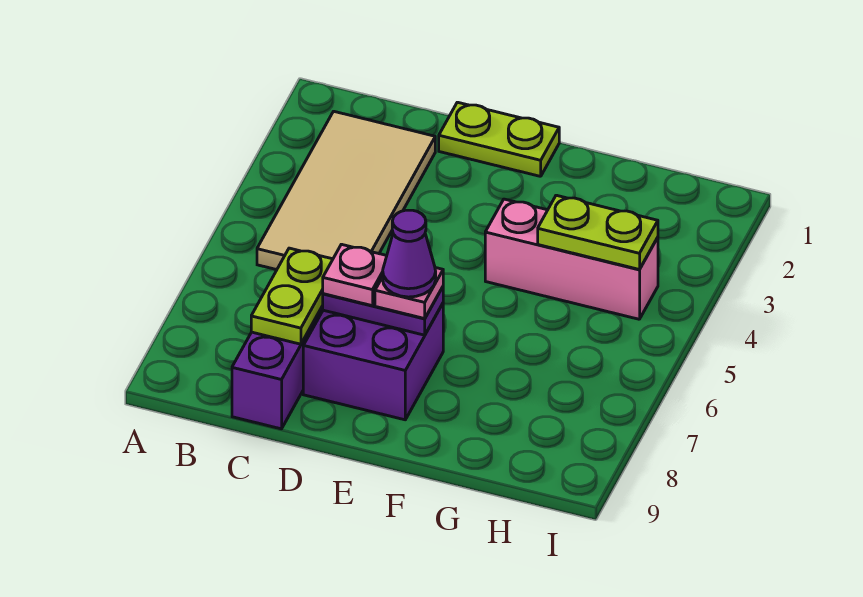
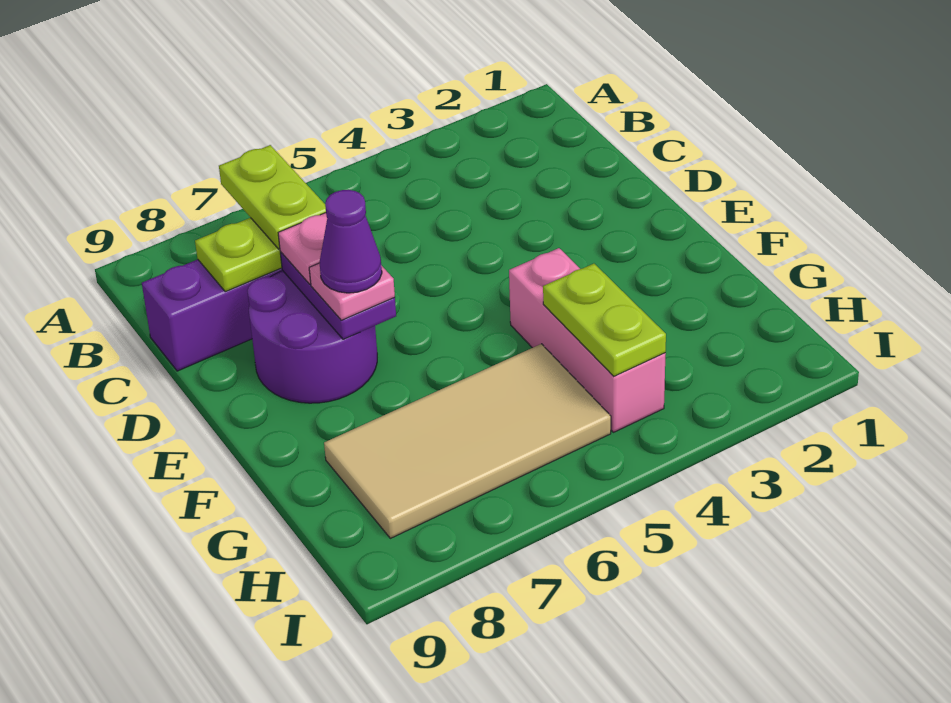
tan 2x4 tile [257,111,435,270] -> tan 2x4 tile moved to [324,344,611,538]
lime 1x2 plate [439,102,559,176] -> lime 1x2 plate moved to [219,145,326,249]
purple 2x2 brick [303,304,443,420] -> purple 2x2 round brick [247,271,377,403]

